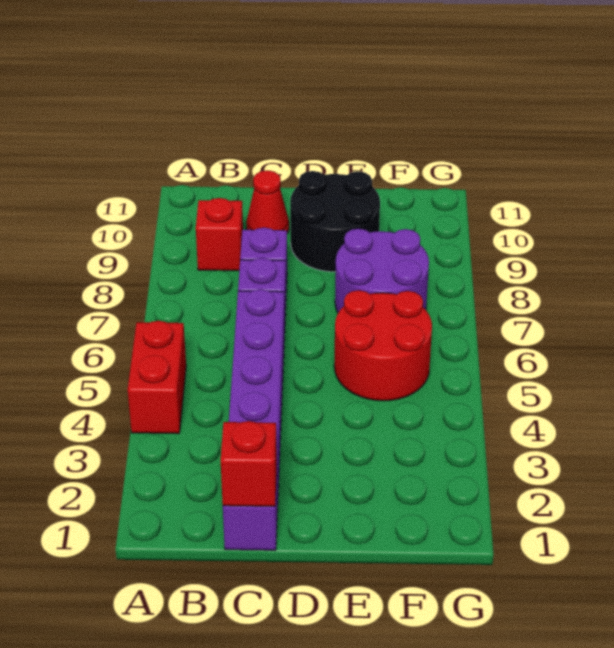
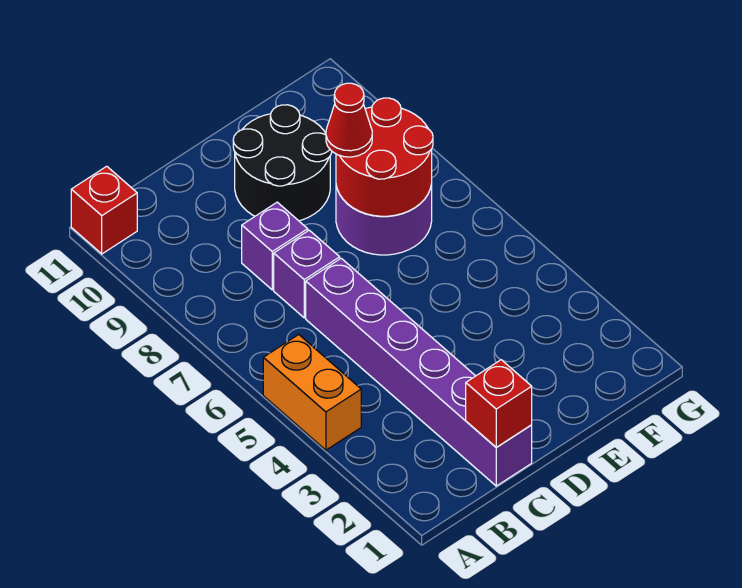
red 1x2 brick [128,321,186,434] -> orange 1x2 brick [263,335,361,450]
red 1x1 brick [196,198,243,271] -> red 1x1 brick moved to [71,166,137,254]
red 1x1 cone [246,170,289,233] -> red 1x1 cone moved to [326,83,372,157]
red 2x2 round brick [334,290,432,401] -> red 2x2 round brick moved to [336,98,433,216]

